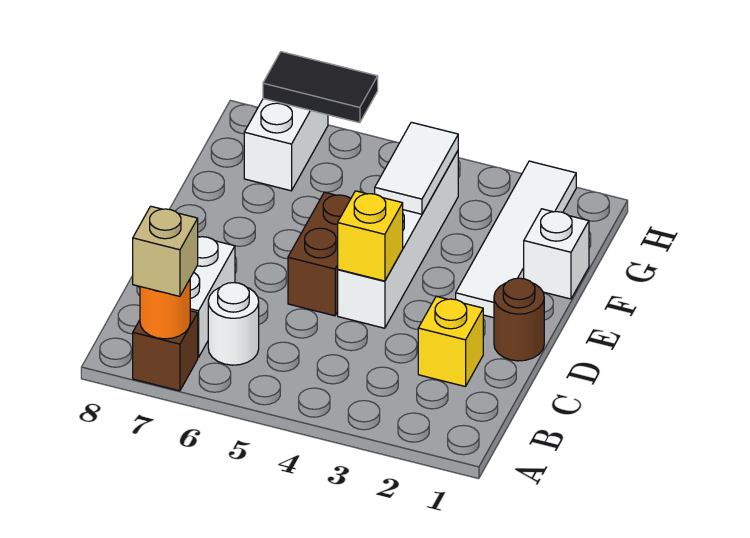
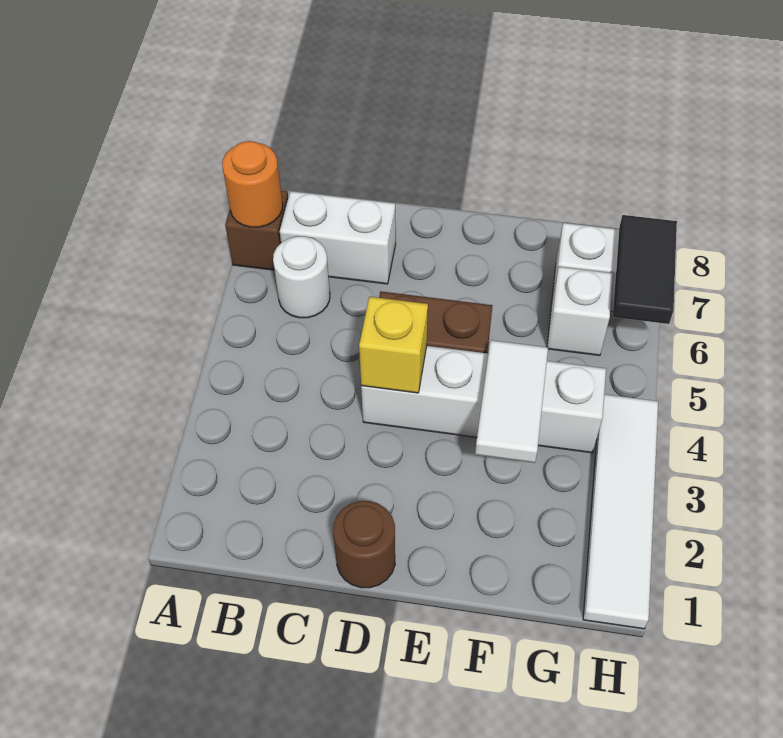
tan 1x1 brick [133,206,198,296] -> none
yellow 1x1 brick [418,296,483,387] -> none
white 1x4 tile [456,161,576,318] -> white 1x4 tile turned to [583,394,658,629]
white 1x1 brick [524,209,589,299] -> white 1x1 brick moved to [547,267,613,355]
white 1x2 tile [375,122,458,214] -> white 1x2 tile turned to [475,340,548,463]

